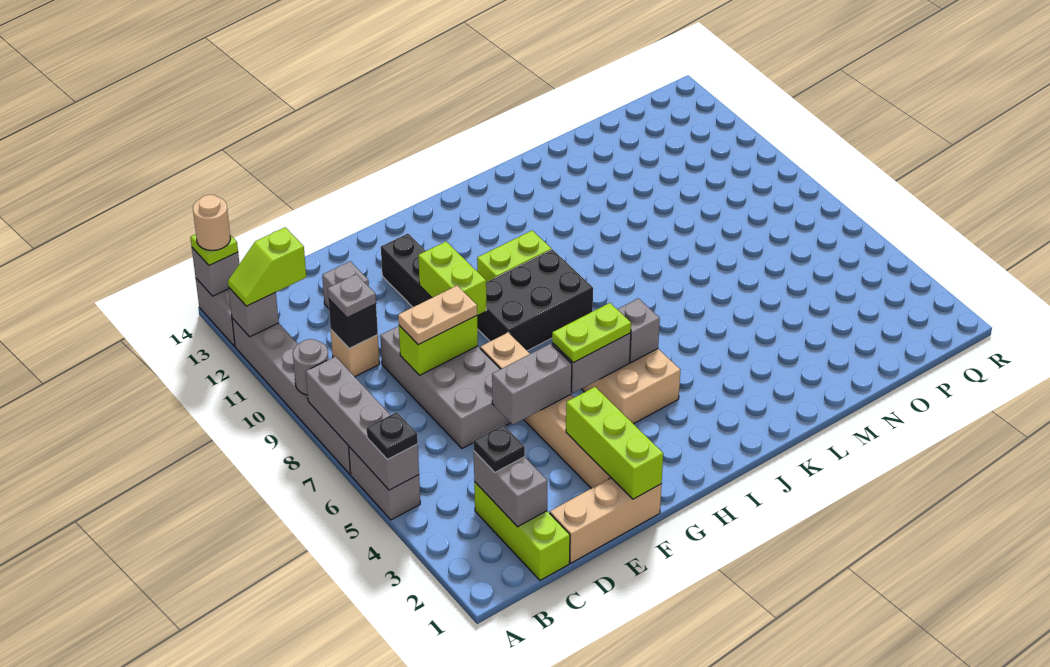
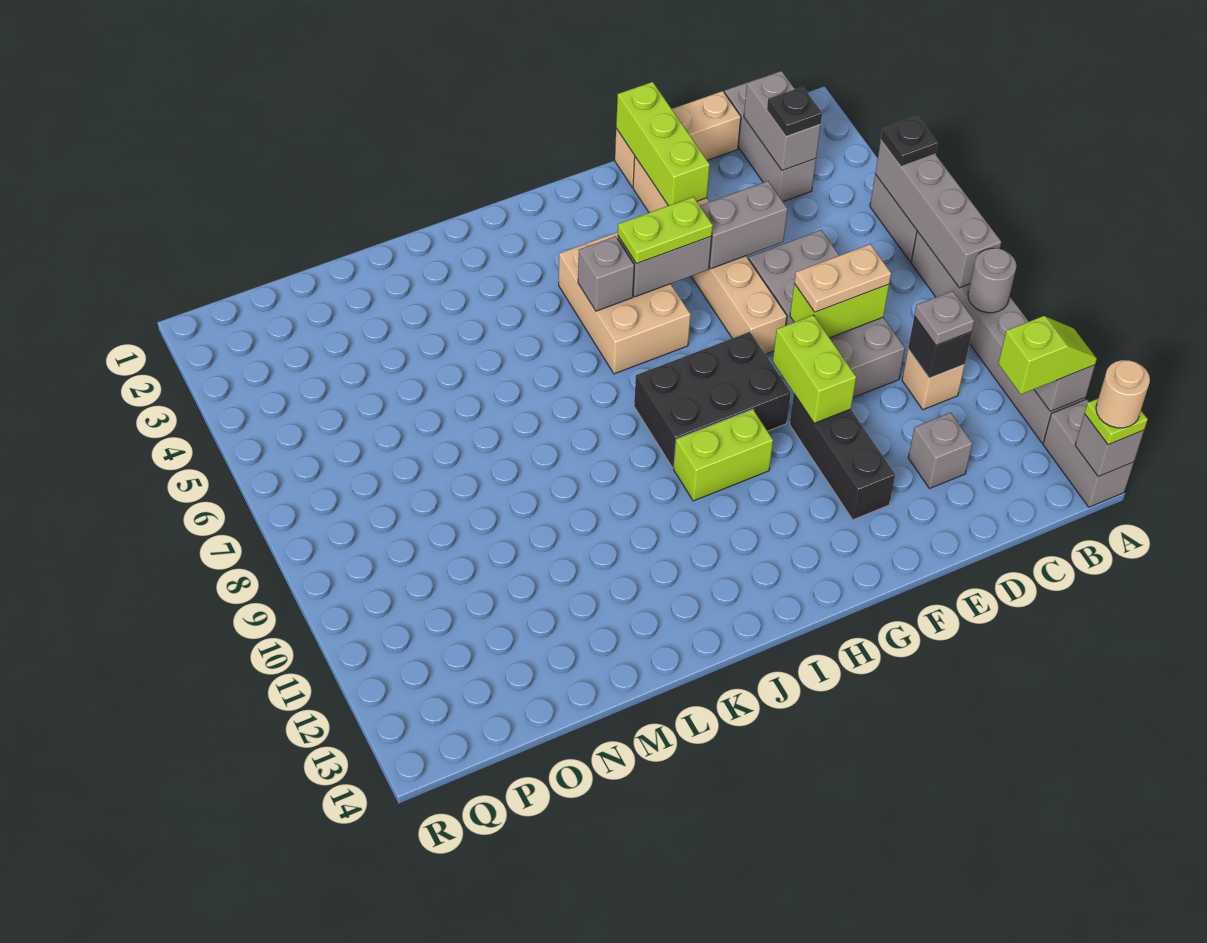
lime 1x3 brick [474,482,570,580] -> grey 1x3 brick [724,79,816,202]

